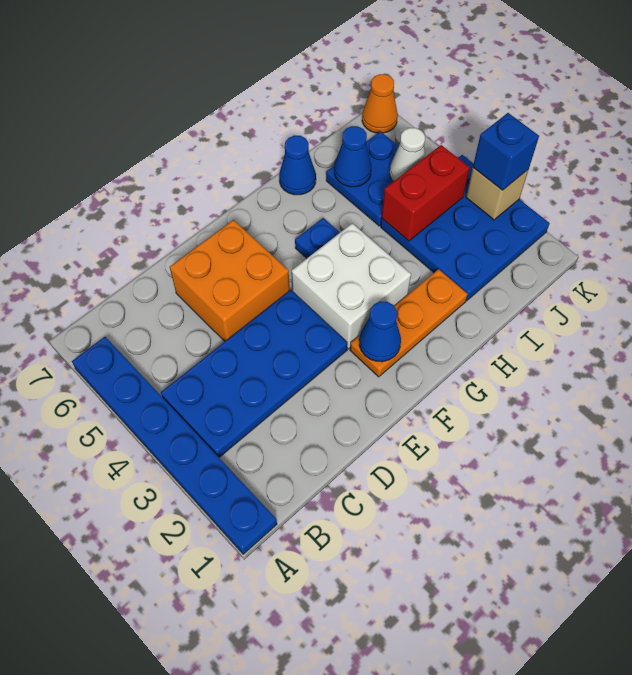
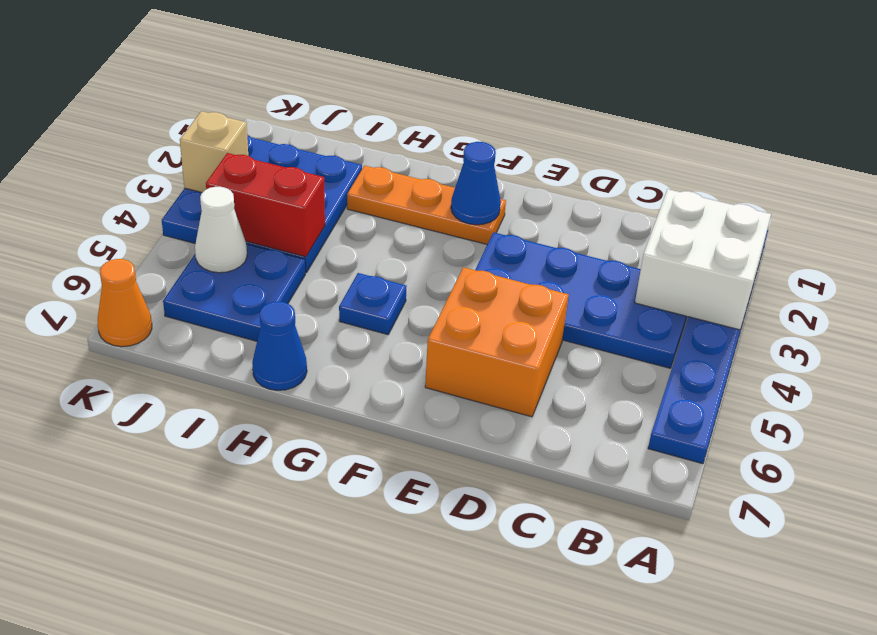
white 2x2 brick [292,223,411,349] -> white 2x2 brick moved to [635,189,771,330]
blue 1x1 cone [334,126,371,187] -> none
blue 1x1 brick [473,113,539,190] -> none

